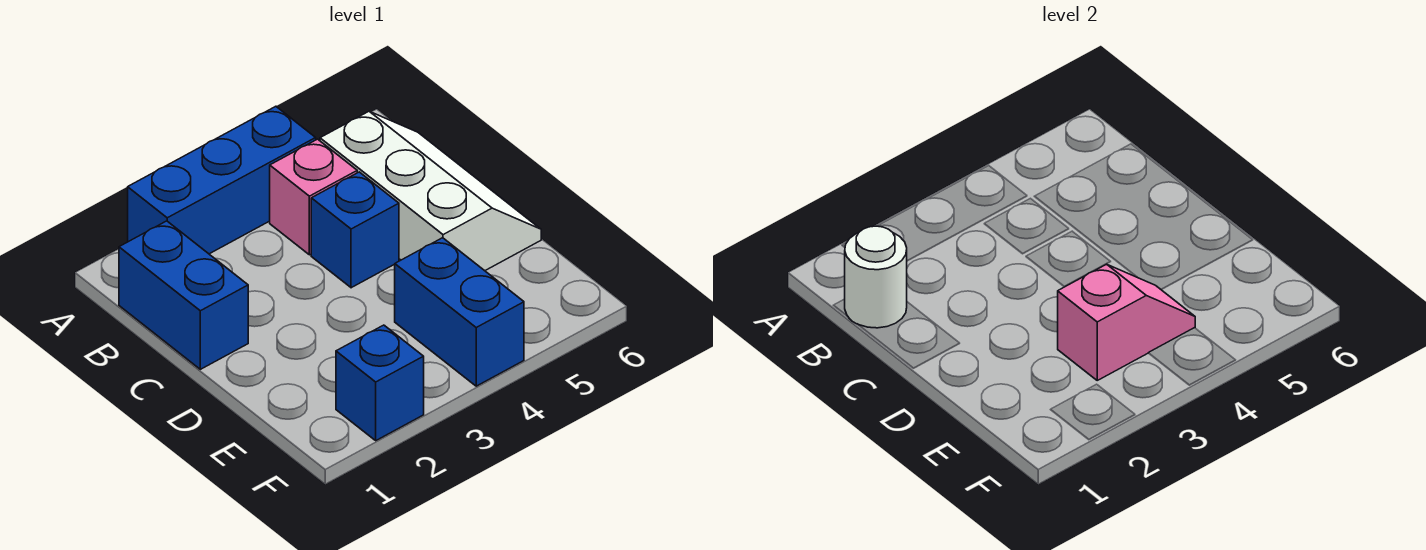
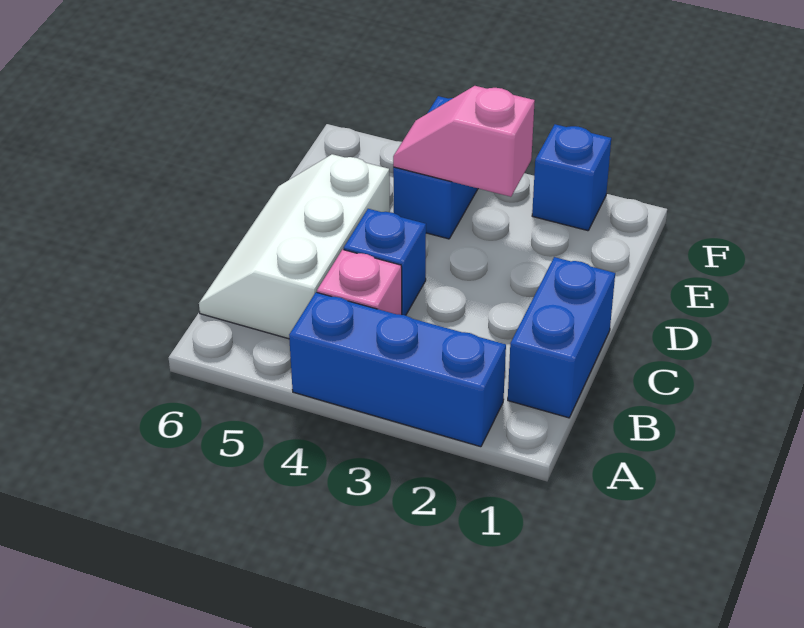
white 1x1 round brick [845,226,907,328] -> none

